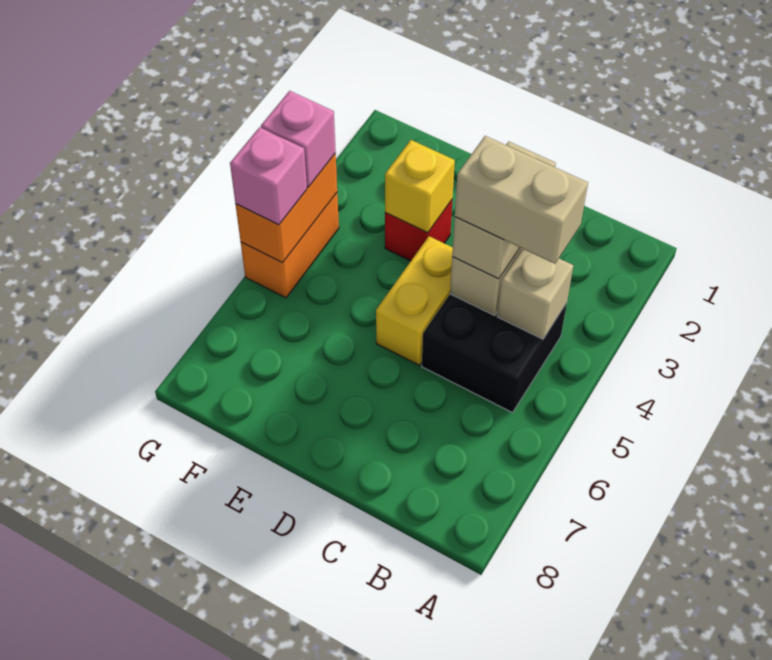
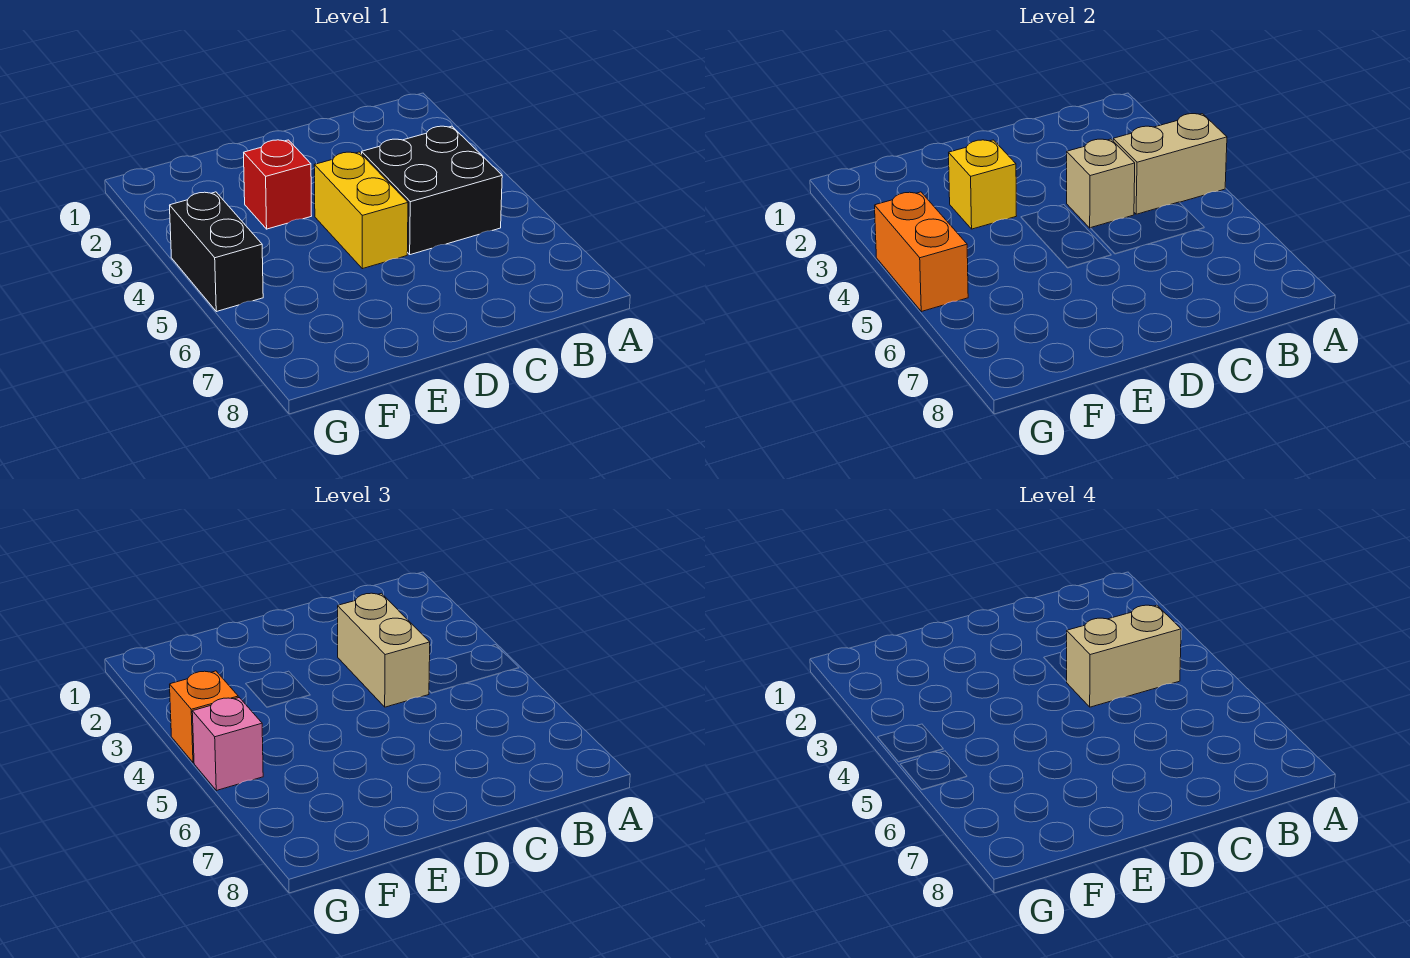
tan 1x1 brick [497,249,573,339] -> tan 1x2 brick [1113,114,1227,214]
orange 1x2 brick [241,193,339,298] -> black 1x2 brick [170,192,263,312]
pink 1x1 brick [261,91,336,187] -> orange 1x1 brick [170,671,238,763]

